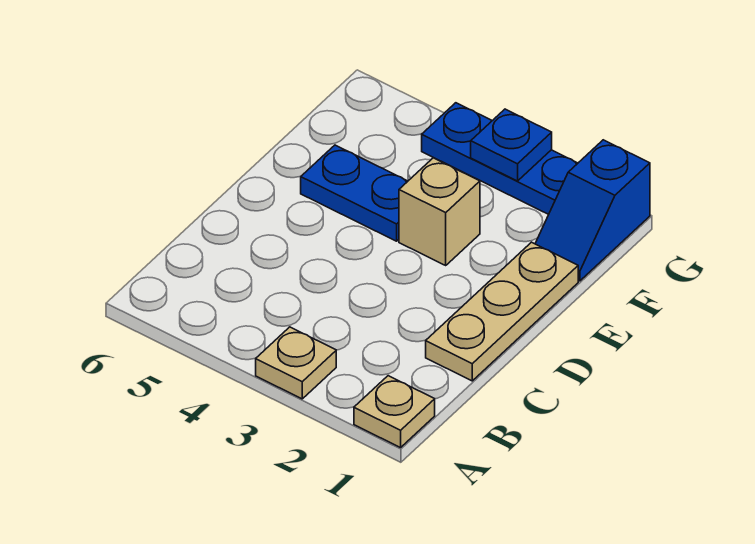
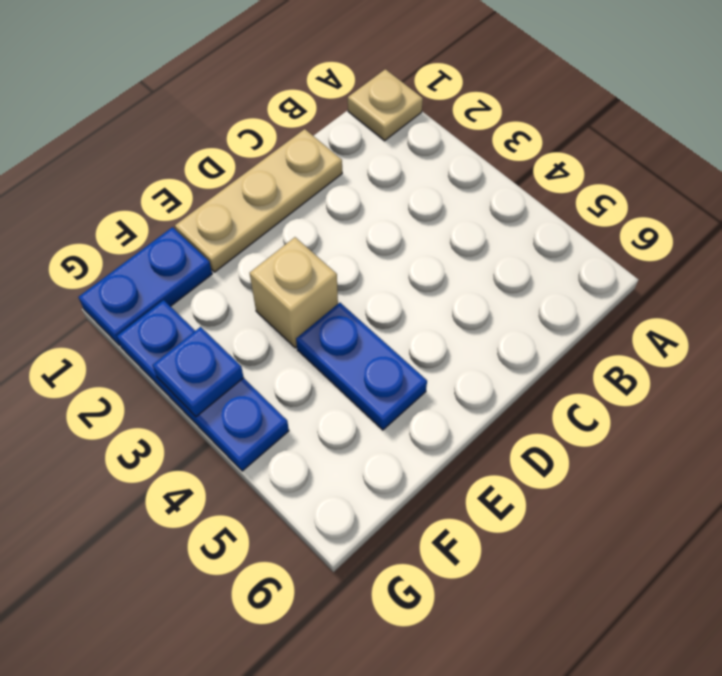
tan 1x1 plate [256,327,336,399] -> none
blue 1x2 slope [535,140,650,281] -> blue 1x2 plate [79,227,212,346]

